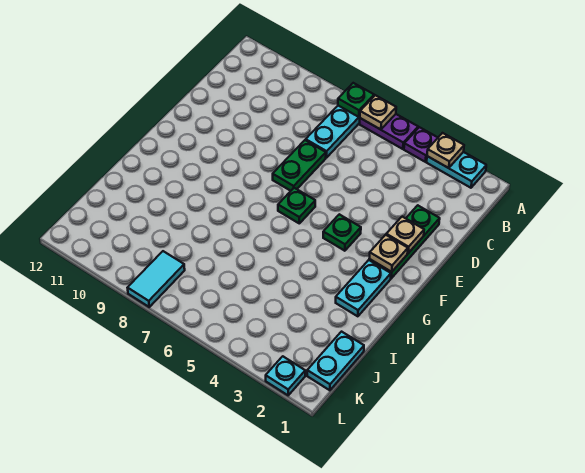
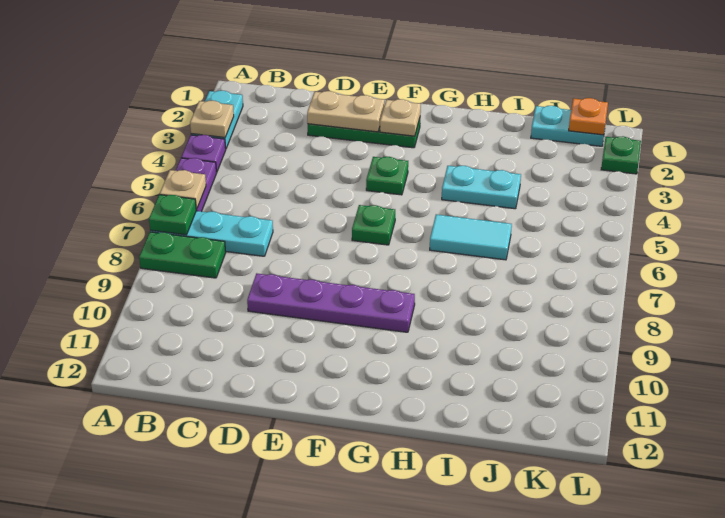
green 1x2 plate [273,140,326,191] -> green 1x2 plate moved to [139,232,226,278]
none -> purple 1x4 plate [247,273,415,332]
tan 1x1 plate [386,217,424,253] -> tan 1x2 plate [307,91,385,132]
cyan 1x2 plate [336,260,391,316] -> cyan 1x2 plate moved to [442,166,521,209]
none -> orange 1x1 plate [569,98,608,135]
cyan 1x2 tile [128,251,185,307] -> cyan 1x2 tile moved to [430,214,512,260]
cyan 1x1 plate [266,356,305,395] -> green 1x1 plate [601,136,641,174]

